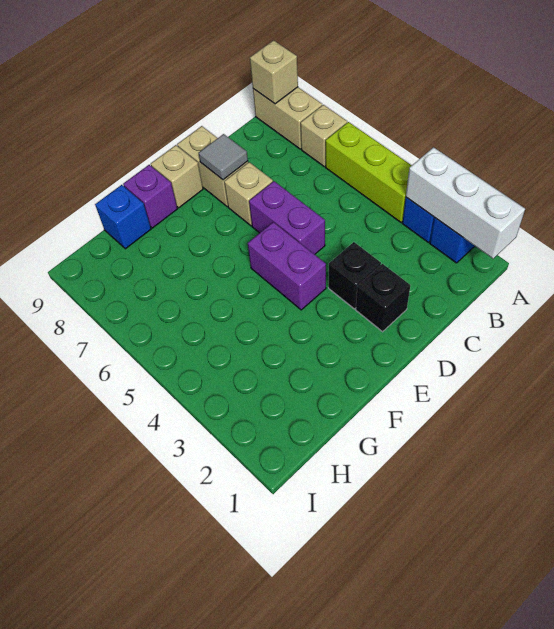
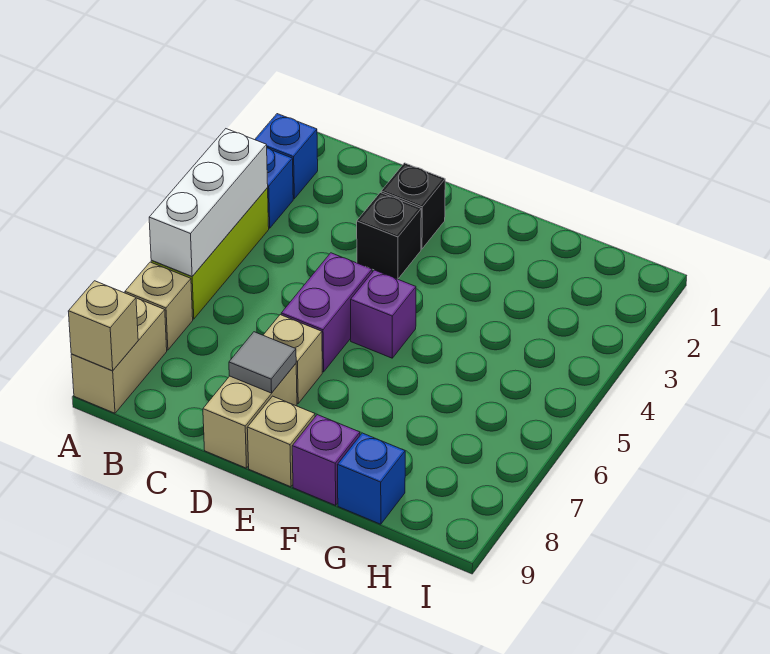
white 1x3 brick [406,147,525,259] -> white 1x3 brick moved to [149,129,268,276]
purple 1x2 brick [248,222,326,310] -> purple 1x1 brick [351,270,416,358]

